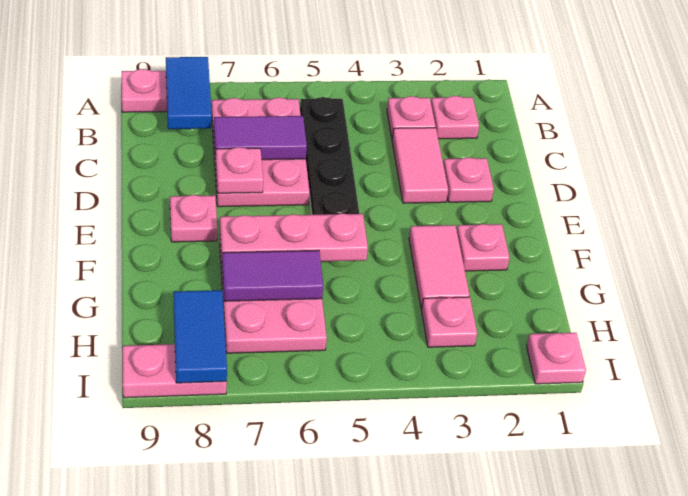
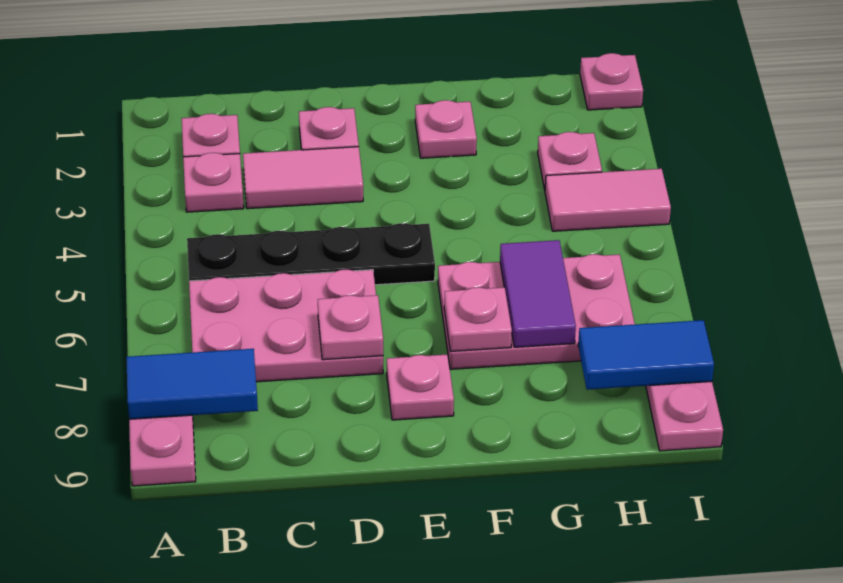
purple 1x2 tile [214,116,307,160] -> none
pink 1x2 tile [409,225,470,309] -> pink 1x2 tile moved to [545,169,671,231]
pink 1x3 plate [220,213,368,261] -> pink 1x1 plate [444,287,512,352]

